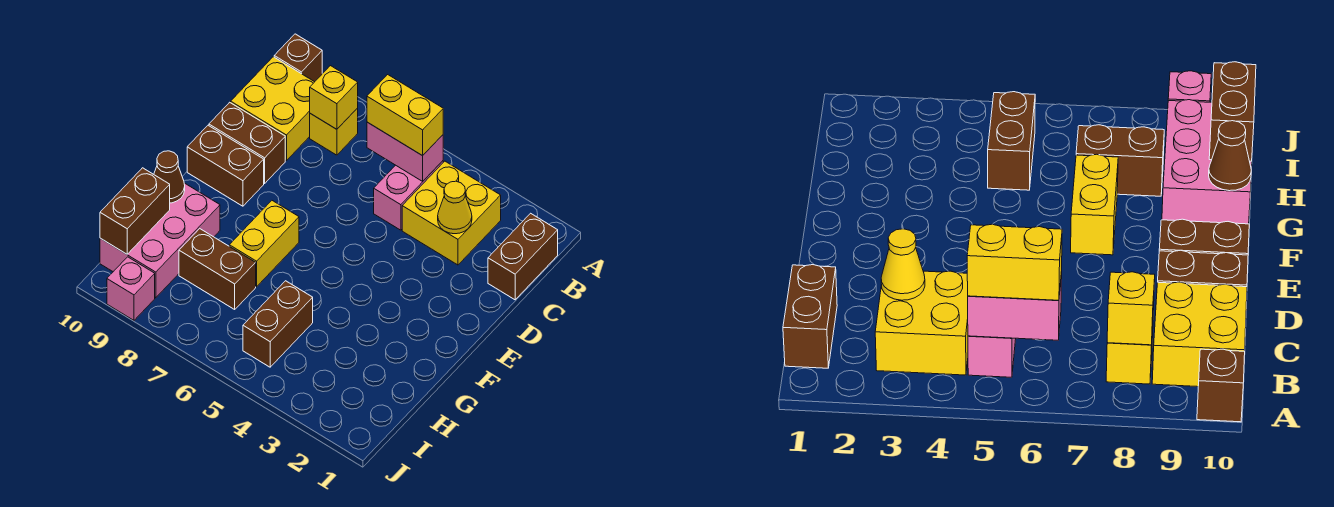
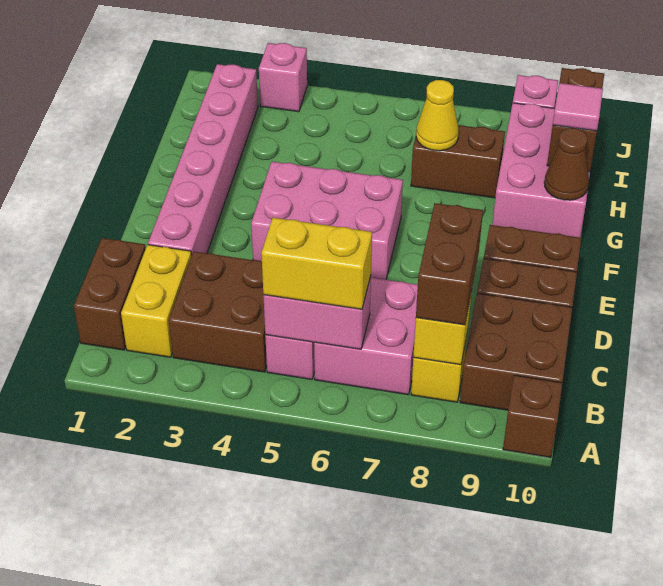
yellow 2x2 brick [402,161,501,265] -> brown 2x2 brick [169,251,267,372]
none -> pink 2x2 brick [314,278,418,395]
yellow 2x2 brick [231,57,314,161] -> brown 2x2 brick [460,293,572,410]
yellow 1x1 cone [438,181,472,234] -> yellow 1x1 cone moved to [416,80,459,151]
none -> pink 1x6 brick [148,64,258,255]
none -> pink 2x3 brick [251,162,403,280]
yellow 1x2 brick [229,201,299,287] -> yellow 1x2 brick moved to [121,245,192,357]
brown 1x2 brick [243,281,313,367] -> brown 1x2 brick moved to [416,203,483,325]
none -> pink 1x1 tile [553,83,603,131]
none -> pink 1x1 brick [259,43,307,112]

